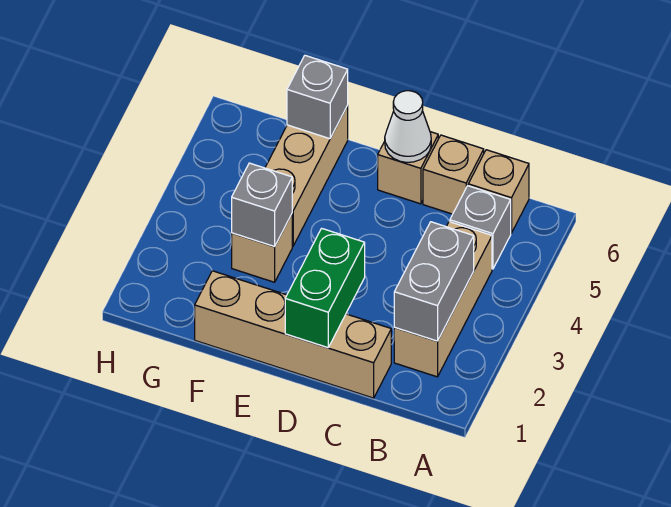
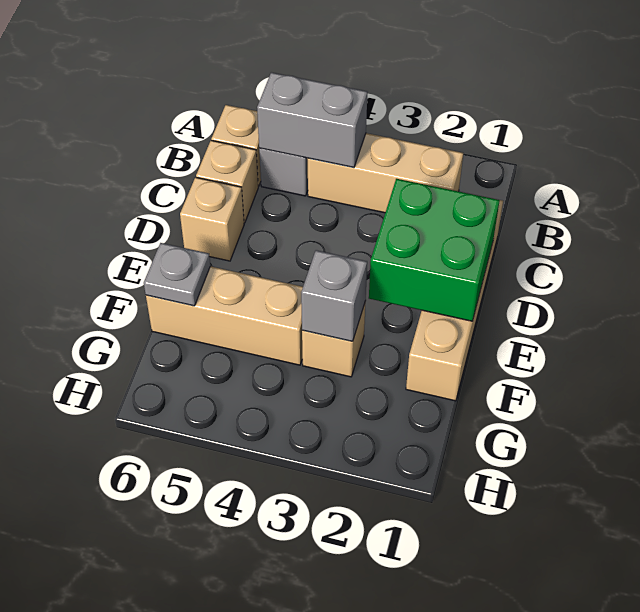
grey 1x2 brick [394,222,474,341] -> grey 1x2 brick moved to [257,72,367,167]
green 1x2 brick [285,228,365,348] -> green 2x2 brick [369,179,500,321]
white 1x1 cone [385,91,431,162] -> none
grey 1x1 brick [287,55,348,139] -> grey 1x1 plate [144,243,210,306]

